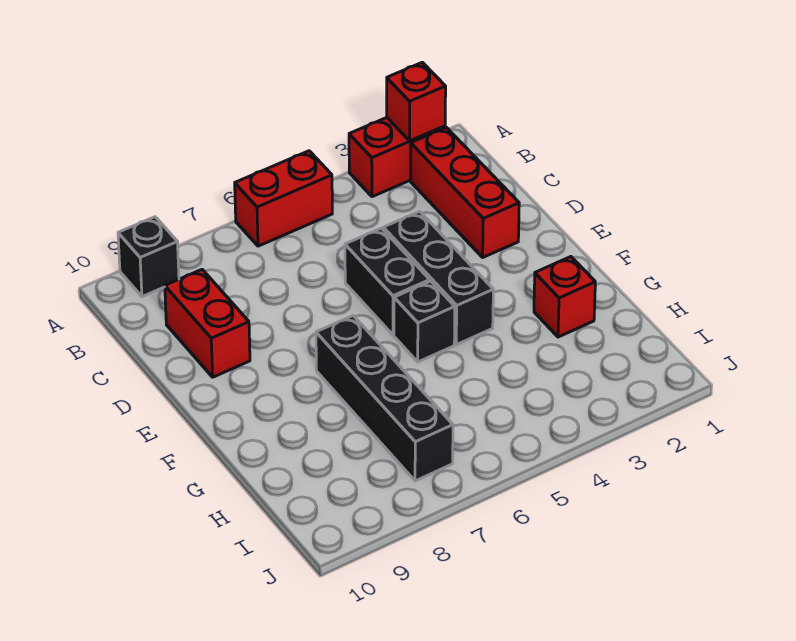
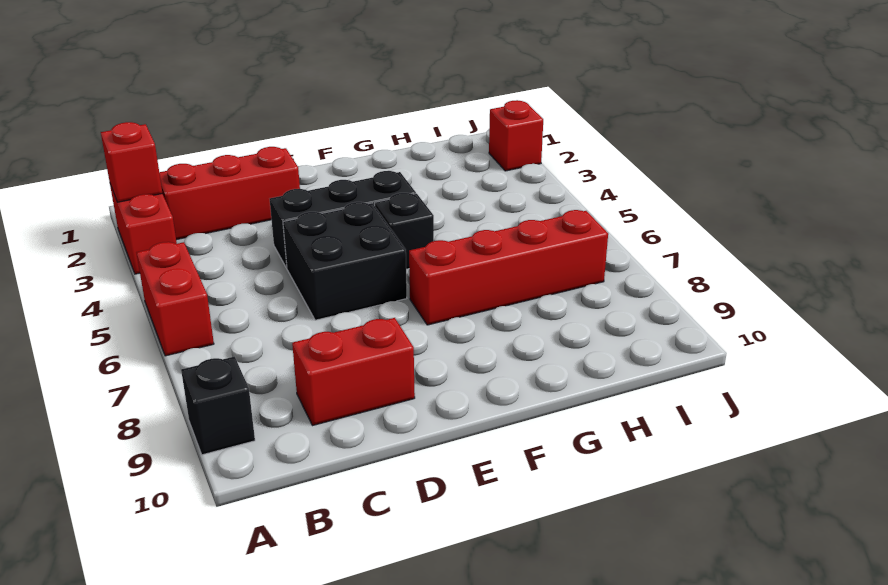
black 1x2 brick [345,228,430,335] -> black 2x2 brick [283,202,407,320]
black 1x4 brick [316,316,453,481] -> red 1x4 brick [409,210,608,325]
red 1x1 brick [534,257,595,337] -> red 1x1 brick moved to [489,100,543,171]

